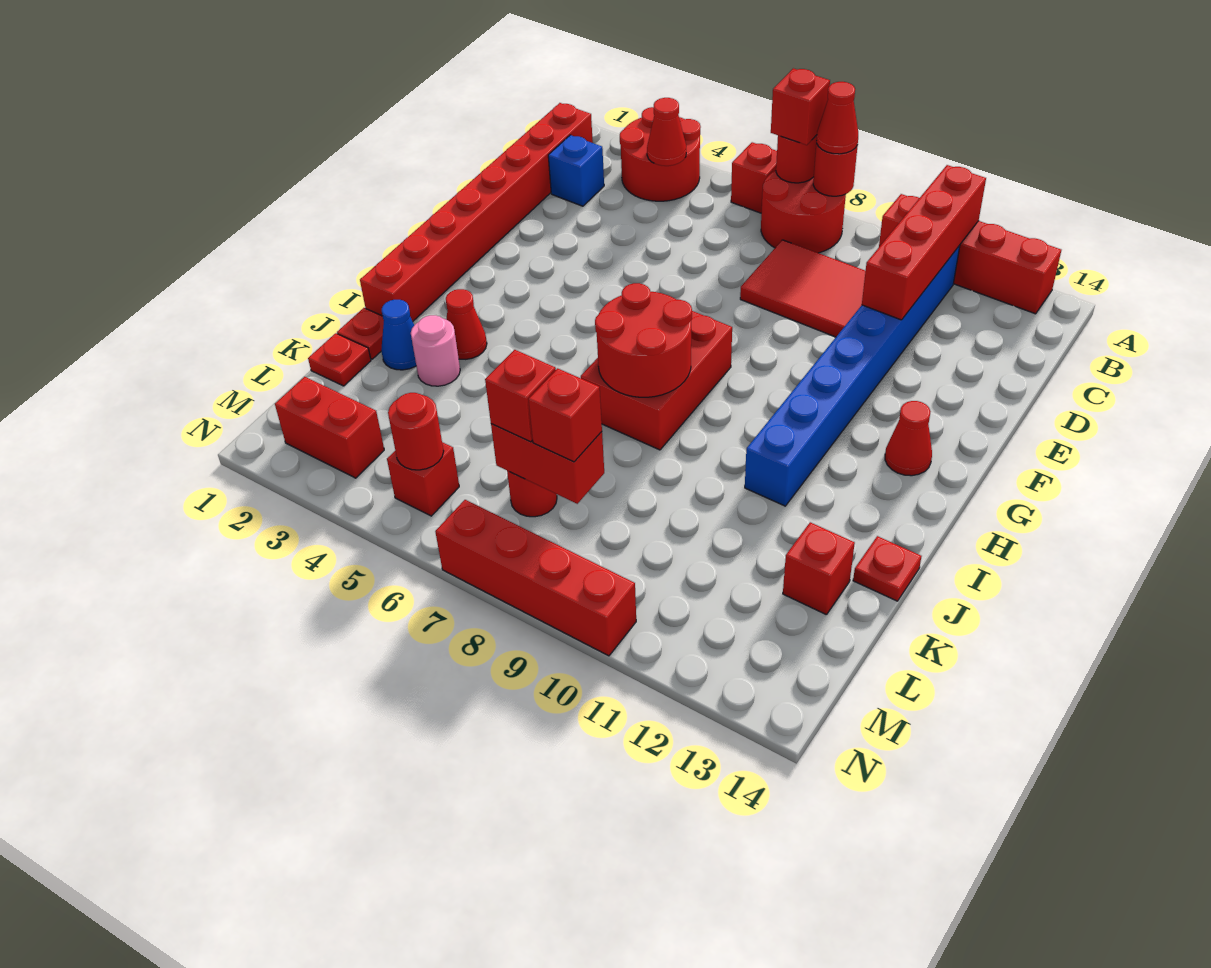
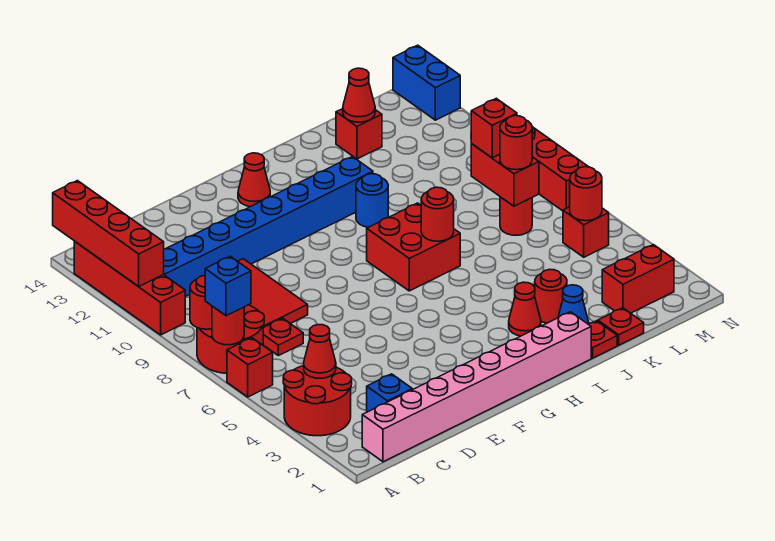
red 1x1 brick [771,68,830,145] -> blue 1x1 brick [205,256,251,316]
red 1x1 cone [816,82,858,154] -> red 1x1 cone moved to [343,68,375,122]
red 1x4 brick [862,165,986,320] -> red 1x4 brick turned to [53,181,164,287]
red 1x8 brick [360,103,593,321] -> pink 1x8 brick [362,312,591,462]
red 2x3 brick [581,311,732,450] -> red 2x2 brick [367,203,460,291]
red 2x2 round brick [595,283,692,397] -> red 1x1 round brick [421,187,454,241]
none -> blue 1x1 round brick [356,174,388,227]
pink 1x1 round brick [411,315,460,386] -> red 1x1 round brick [535,269,567,323]
red 1x1 plate [853,536,921,601] -> red 1x1 plate moved to [263,318,303,356]
red 1x1 brick [485,350,556,442] -> red 1x1 round brick [500,116,532,170]
red 1x2 brick [275,377,384,478] -> red 1x2 brick turned to [602,245,674,313]
none -> blue 1x2 brick [393,45,460,120]

